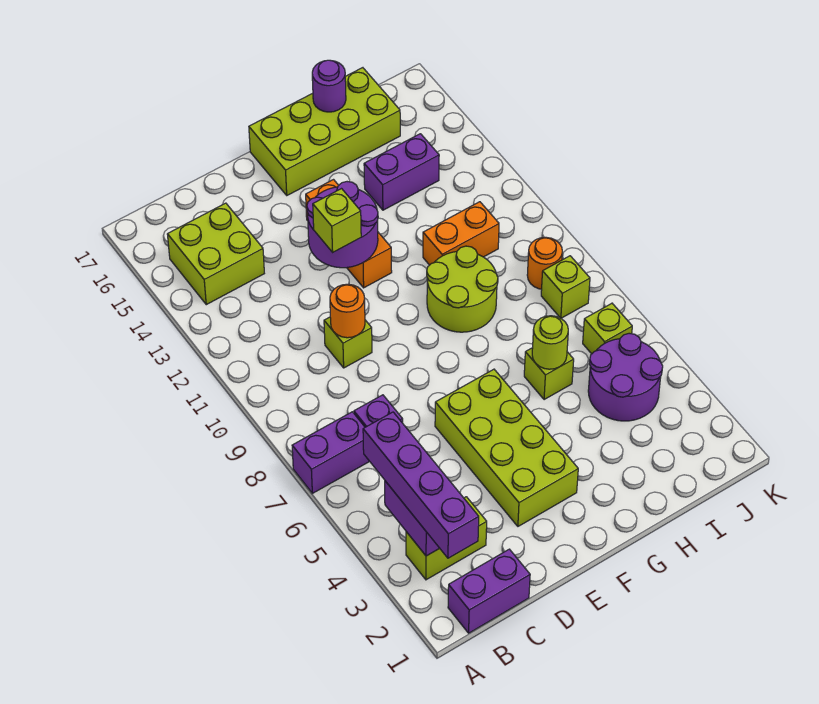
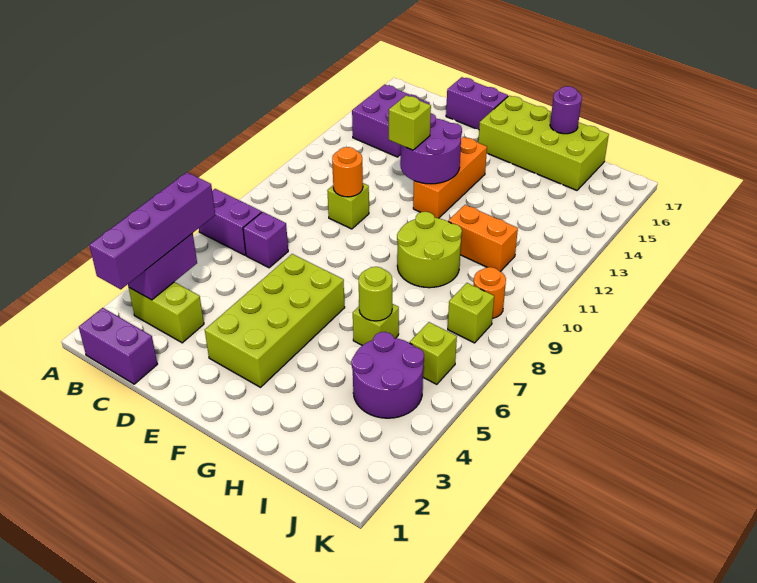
lime 2x2 brick [167,203,264,305] -> purple 2x2 brick [352,84,430,157]
purple 1x2 brick [364,134,439,210] -> purple 1x2 brick moved to [446,77,508,130]

